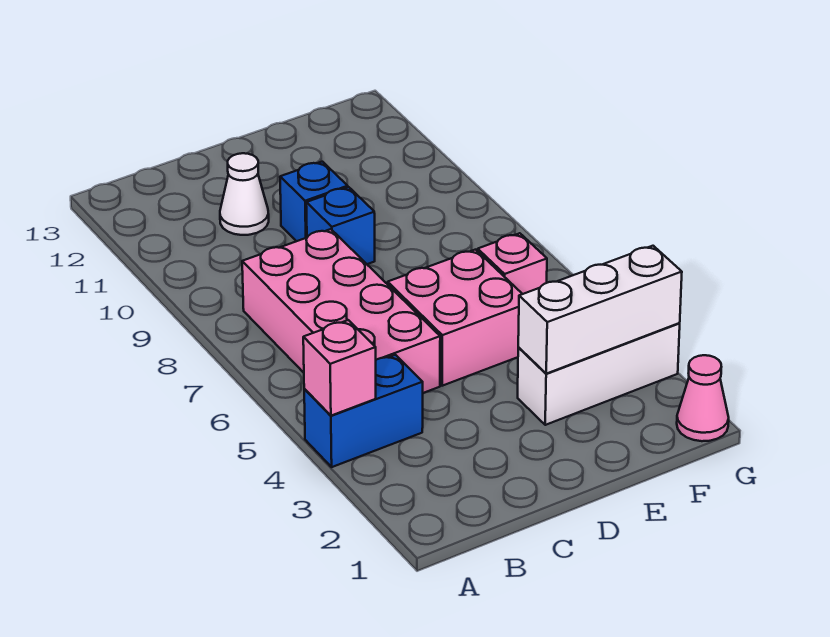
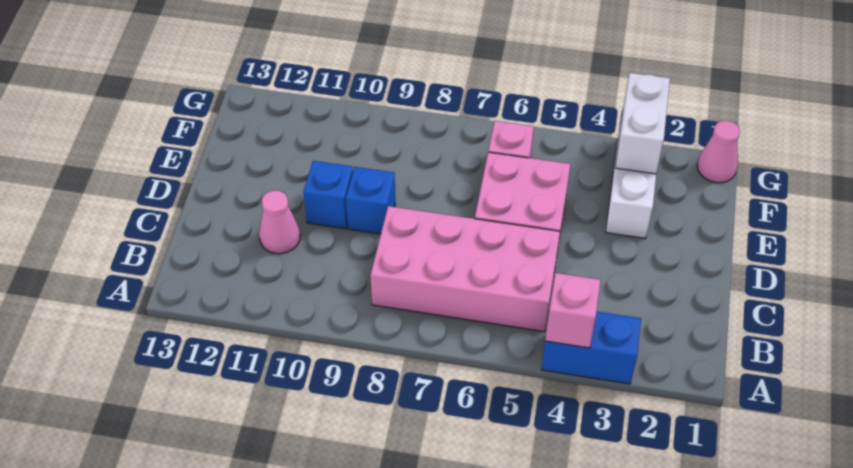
blue 1x2 brick [304,355,423,467] -> blue 1x2 brick turned to [541,312,641,384]
white 1x1 cone [220,153,269,235] -> pink 1x1 cone [259,191,300,254]
white 1x3 brick [518,246,682,374] -> white 1x2 brick [616,73,670,174]

